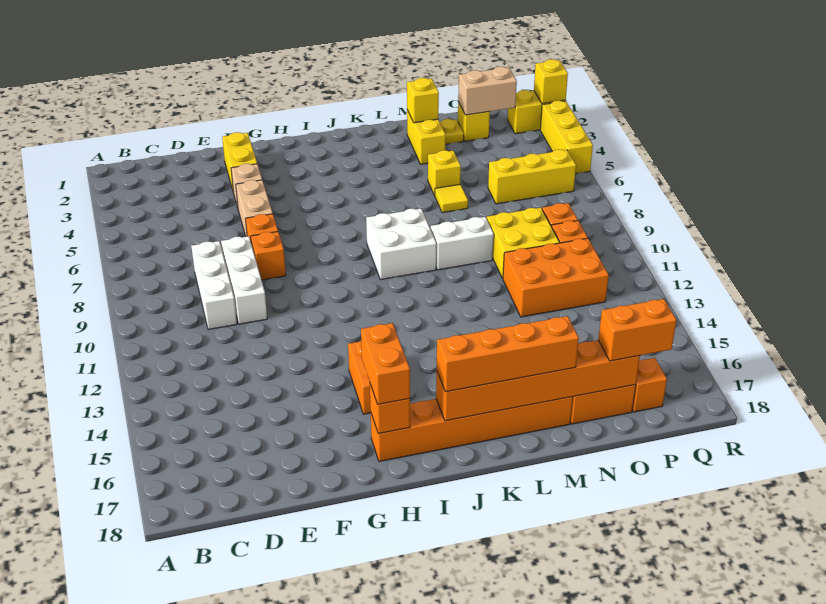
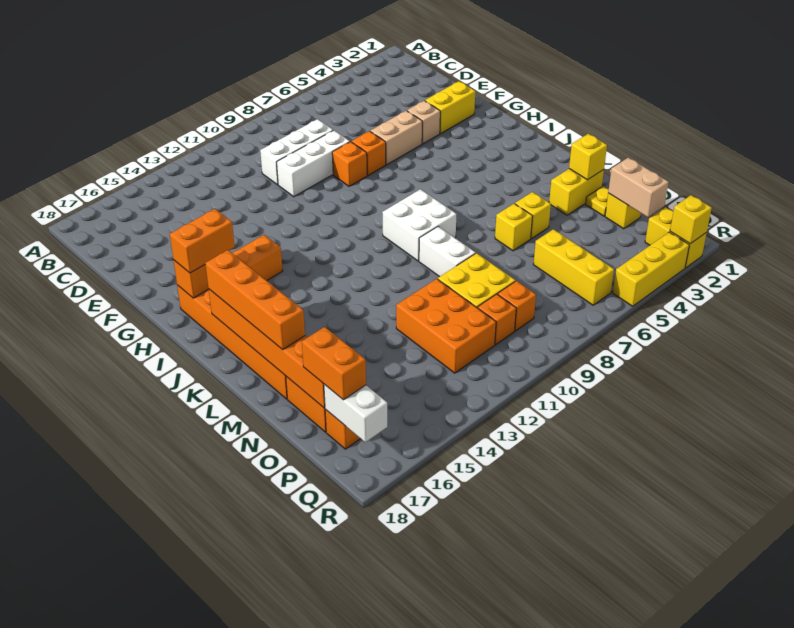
yellow 1x1 tile [435,184,468,213] -> yellow 1x1 brick [495,204,533,251]
none -> white 1x2 brick [324,384,387,442]

